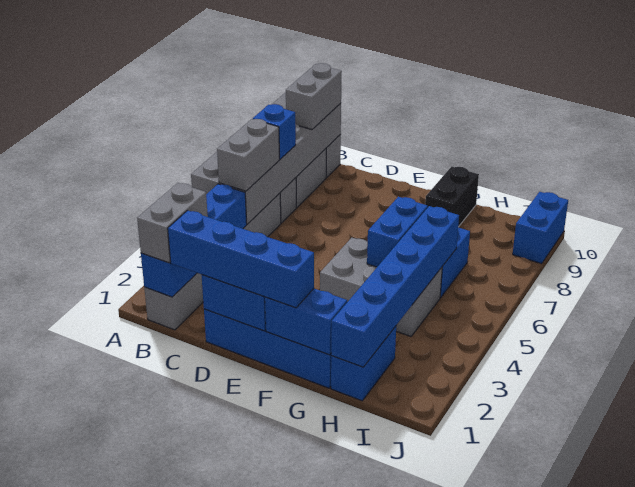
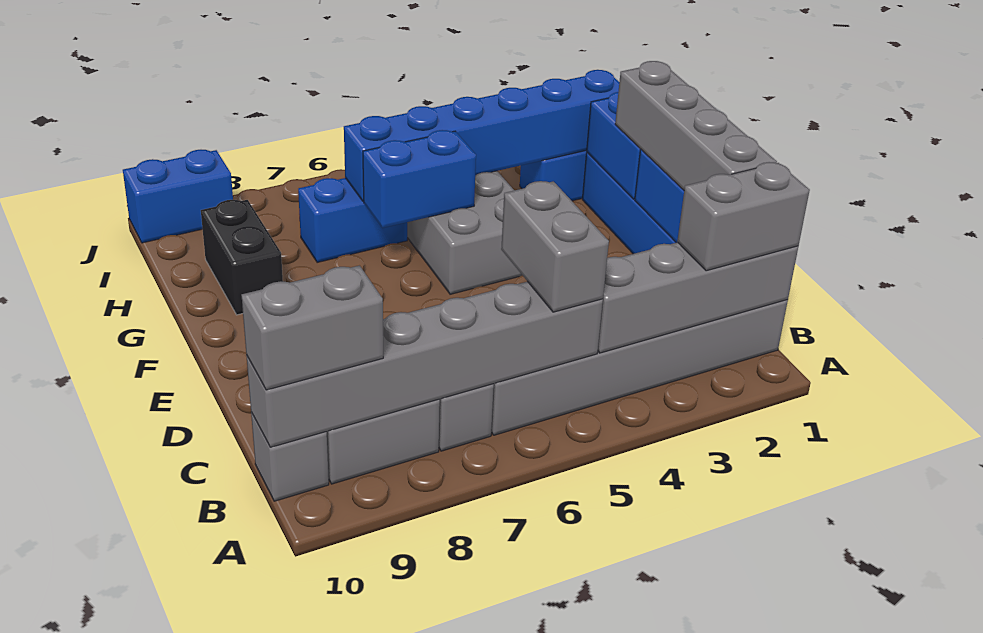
grey 2x6 brick [191,92,341,224] -> grey 1x6 brick [246,281,603,447]
blue 1x4 brick [141,184,247,297] -> grey 1x4 brick [598,242,798,353]
grey 1x2 brick [217,119,280,191] -> grey 1x2 brick turned to [501,181,609,312]
blue 1x1 brick [253,104,296,159] -> none
blue 1x4 brick [168,210,314,308] -> grey 1x4 brick [615,61,777,190]
black 1x2 brick [425,166,479,227] -> black 1x2 brick turned to [201,200,283,315]

